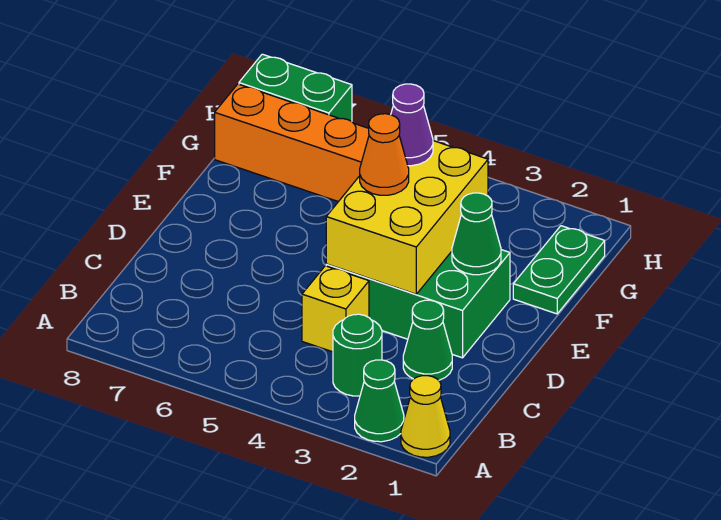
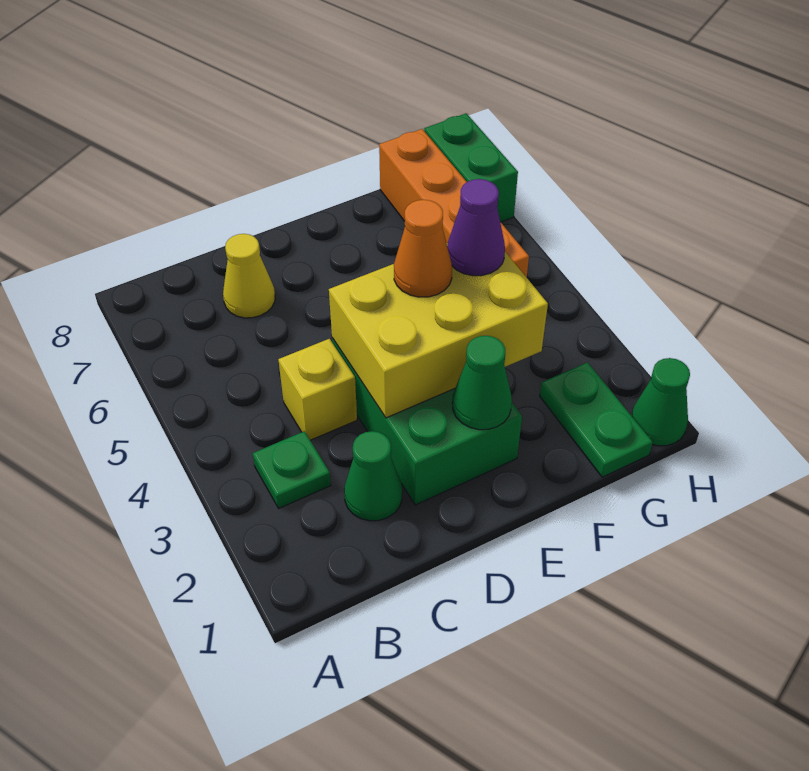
yellow 1x1 cone [401,376,450,457] -> yellow 1x1 cone moved to [223,234,275,318]
green 1x1 cone [355,360,404,442] -> green 1x1 cone moved to [631,358,690,446]
green 1x1 round brick [333,314,382,396] -> green 1x1 plate [253,431,331,508]
green 1x2 plate [513,226,605,314] -> green 1x2 plate turned to [540,362,653,477]

